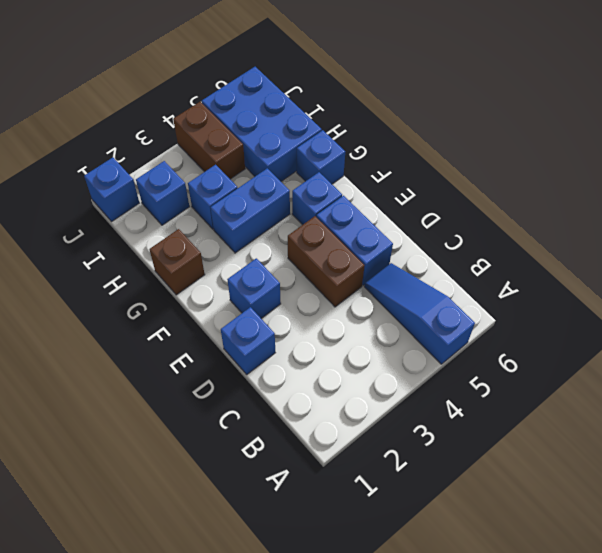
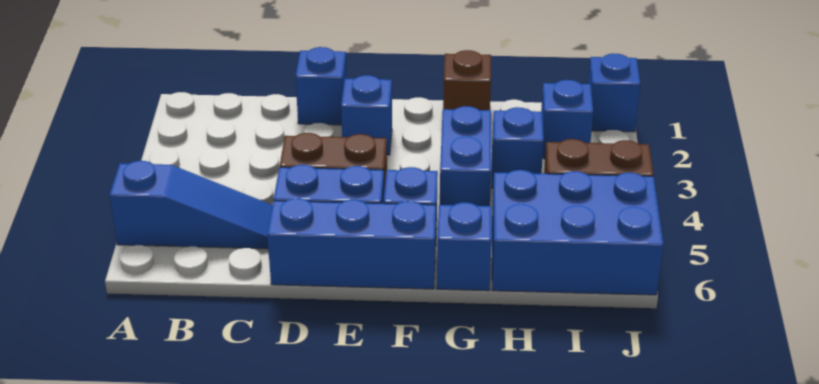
none -> blue 1x3 brick [267,198,436,289]

